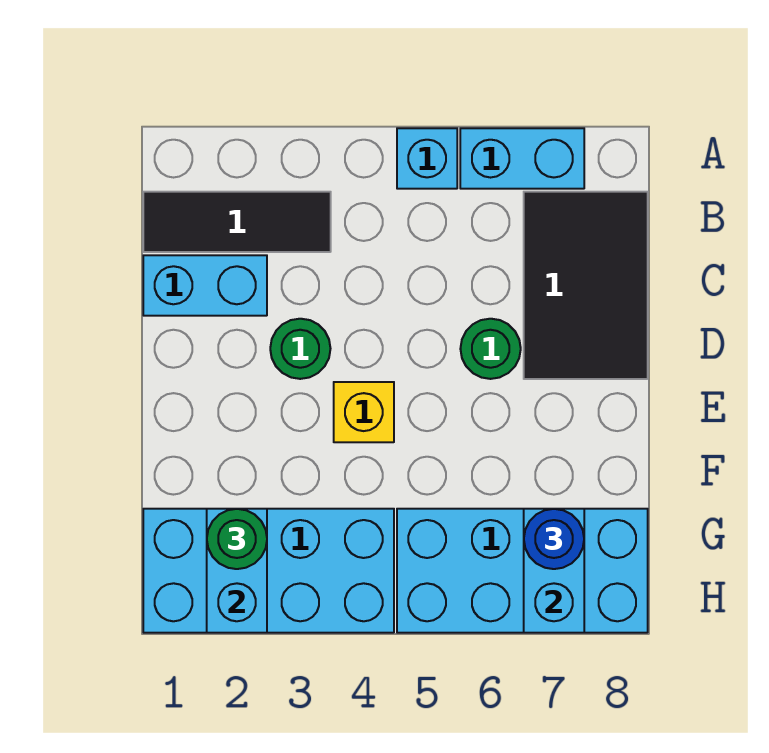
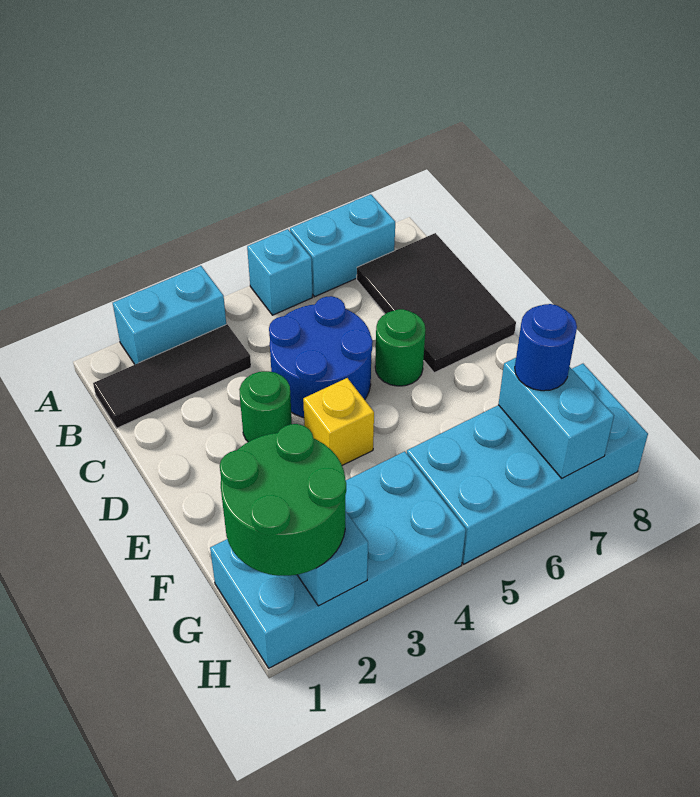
cyan 1x2 brick [143,255,267,316] -> cyan 1x2 brick moved to [113,266,226,364]
none -> blue 2x2 round brick [269,296,373,418]
green 1x1 round brick [207,509,267,569] -> green 2x2 round brick [220,424,346,576]

